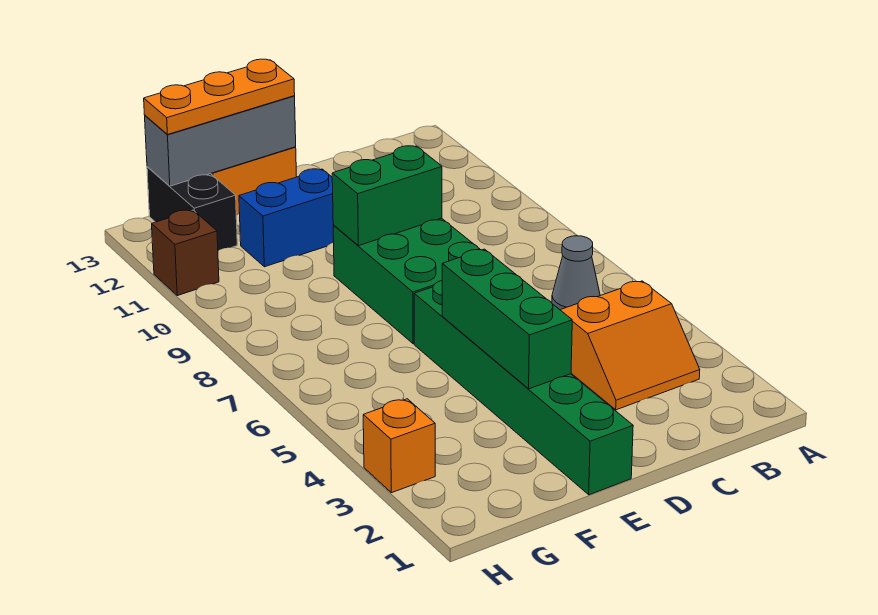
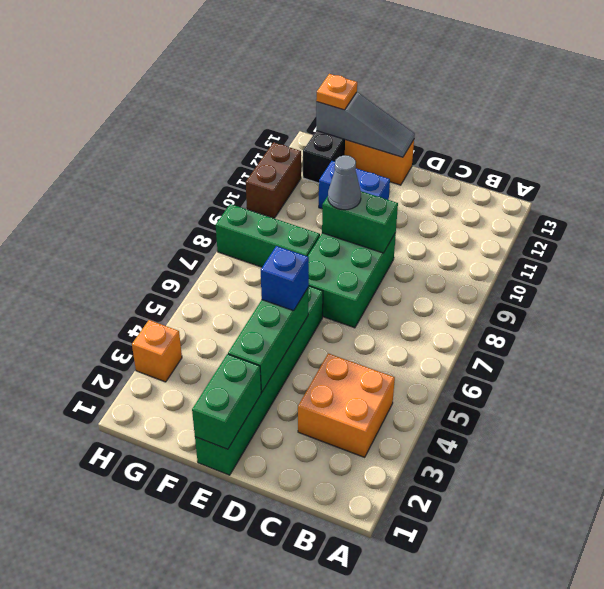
orange 2x2 slope [561,281,700,410] -> orange 2x2 brick [298,353,395,457]
grey 1x1 cone [552,236,600,310] -> grey 1x1 cone moved to [328,155,361,210]
none -> green 1x2 brick [192,354,261,449]
none -> blue 1x1 brick [261,246,309,311]
grey 1x3 brick [145,96,296,186] -> grey 1x3 slope [316,92,415,157]
orange 1x3 plate [144,59,295,135] -> orange 1x1 plate [316,74,357,110]
none -> green 1x3 brick [216,204,320,267]
brown 1x1 brick [152,210,219,296] -> brown 1x2 brick [246,142,301,218]

